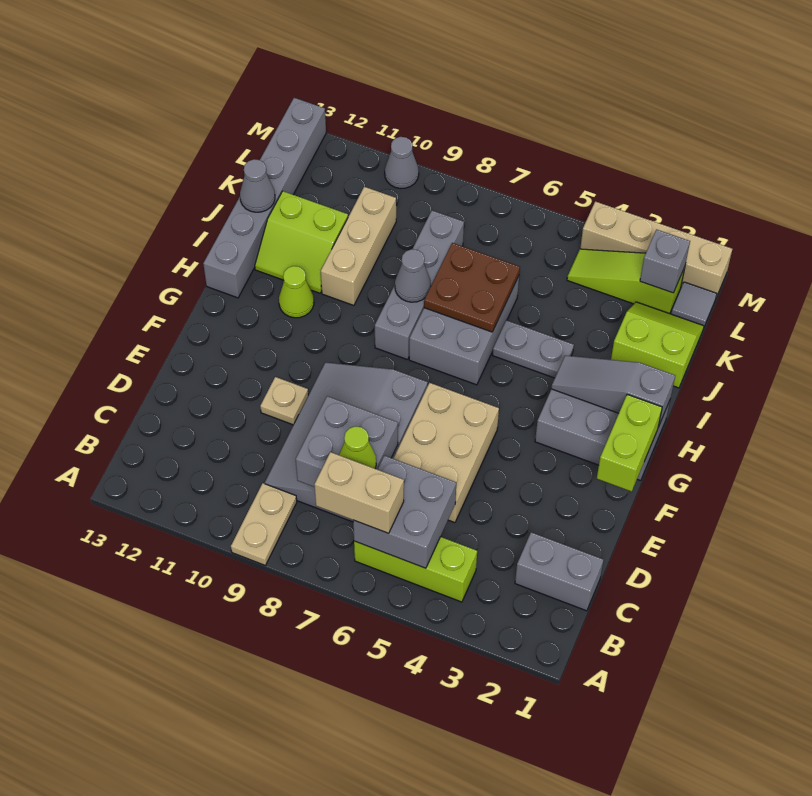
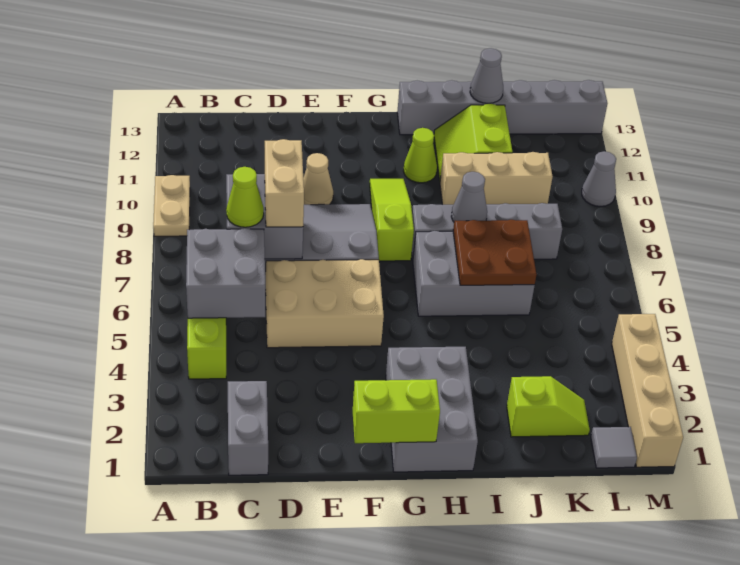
tan 1x2 plate [231,483,297,566] -> tan 1x2 plate turned to [153,175,190,236]
tan 1x2 brick [314,452,404,533] -> tan 1x2 brick moved to [265,139,304,227]
tan 1x1 plate [260,377,308,425] -> tan 1x1 cone [303,153,333,205]
grey 1x3 slope [551,356,675,427] -> none
grey 1x2 plate [493,320,574,378] -> none
lime 2x2 slope [611,302,704,388] -> lime 1x2 slope [507,376,590,437]
lime 1x3 slope [567,249,685,314] -> lime 1x3 slope moved to [370,179,414,261]
grey 1x1 brick [640,229,690,293] -> none

